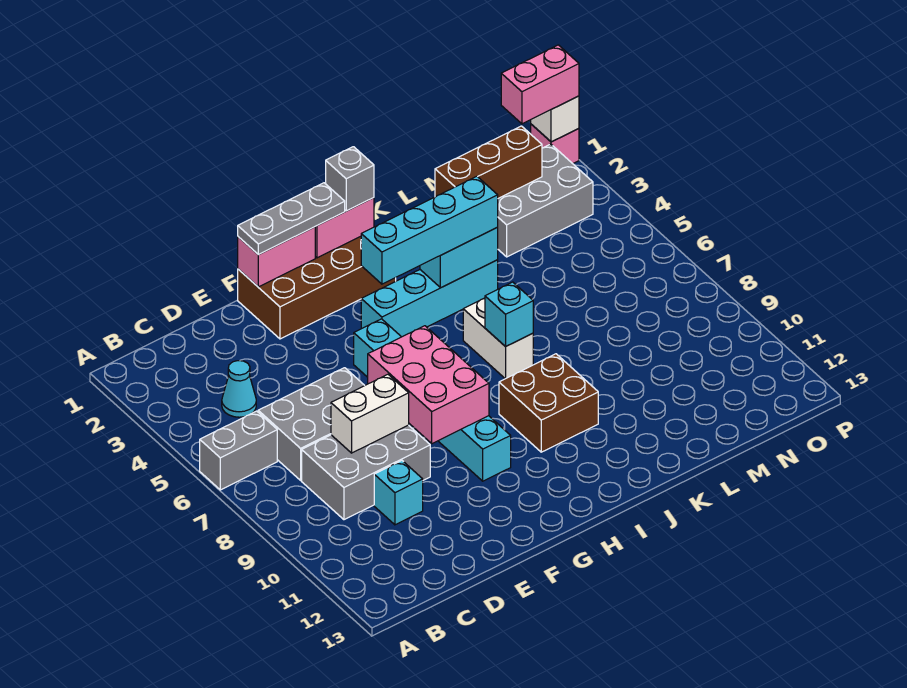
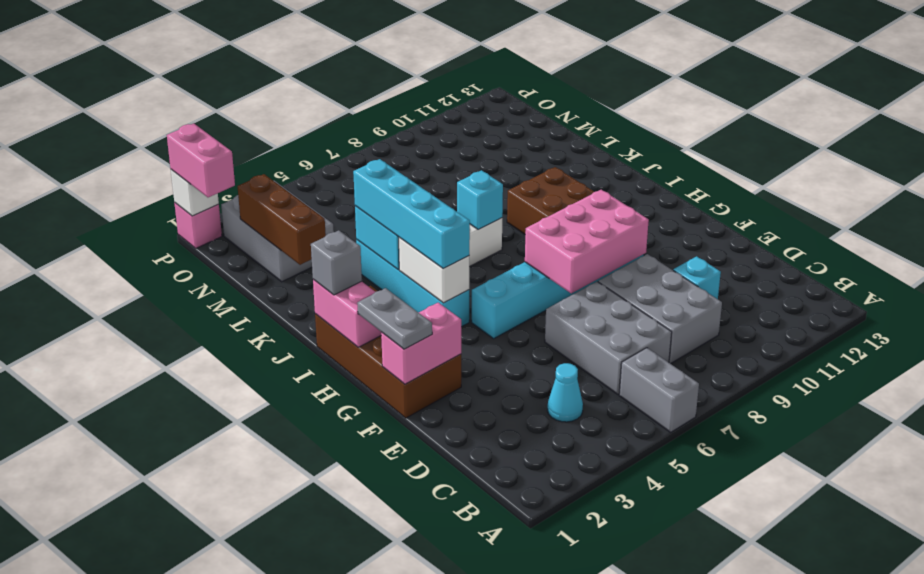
white 1x2 brick [331,374,409,453] -> white 1x2 brick moved to [399,237,469,303]
pink 1x2 brick [238,227,315,287] -> pink 1x2 brick turned to [381,303,461,384]
grey 1x3 plate [238,183,345,255] -> grey 1x2 plate [357,288,432,349]

